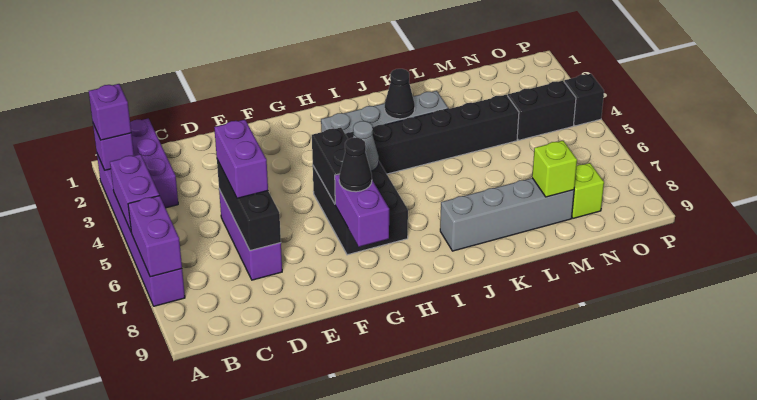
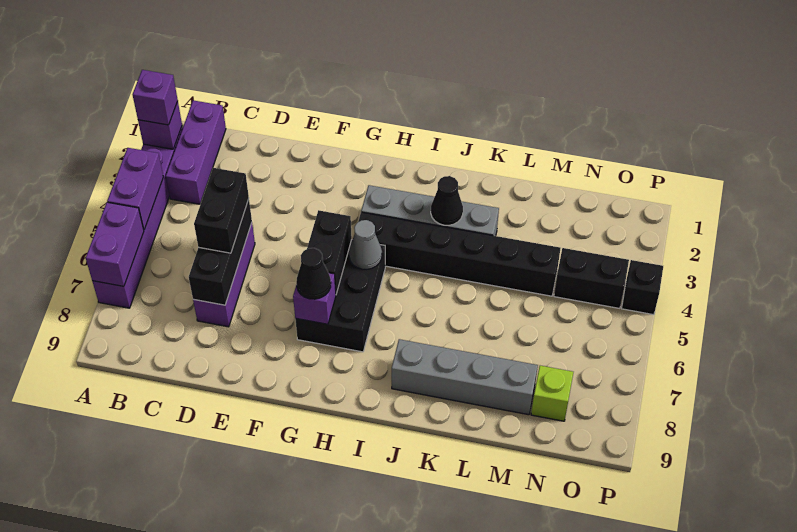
purple 1x2 brick [214,120,268,198] -> black 1x2 brick [194,168,249,253]
purple 1x2 brick [335,174,389,247] -> purple 1x1 brick [293,273,336,324]
lime 1x1 brick [532,141,577,197] -> none

